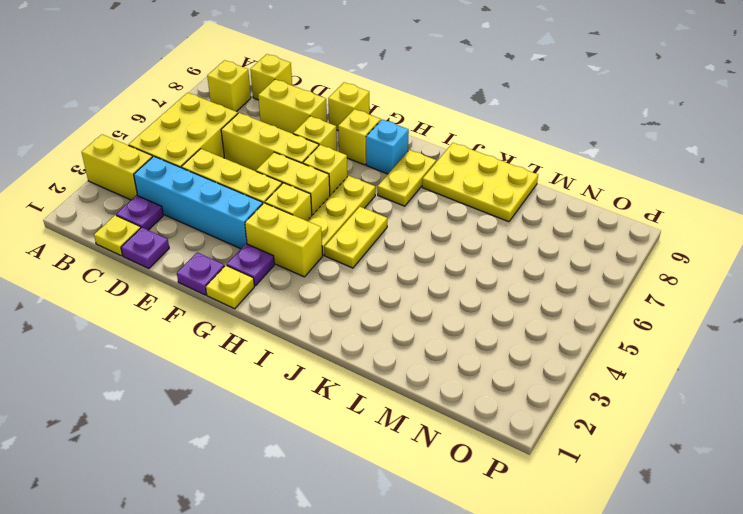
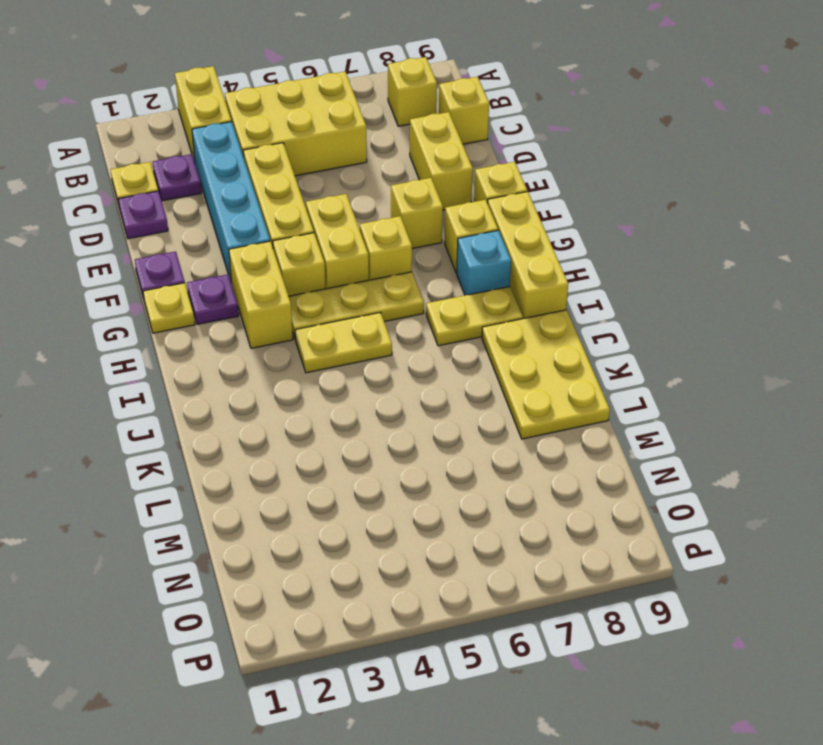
yellow 1x3 brick [221,113,319,171] -> yellow 1x3 brick moved to [488,191,568,319]

